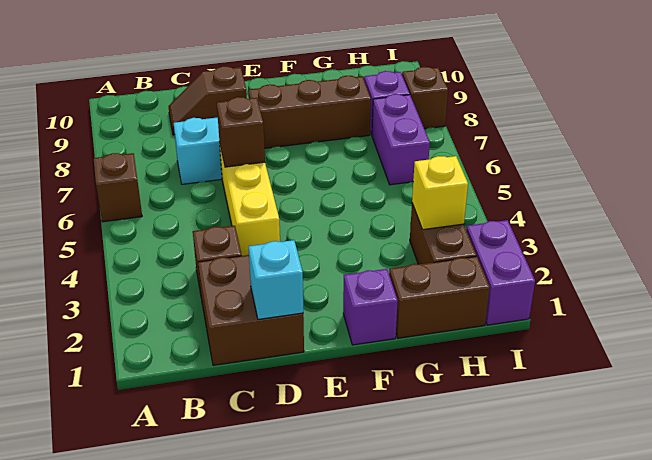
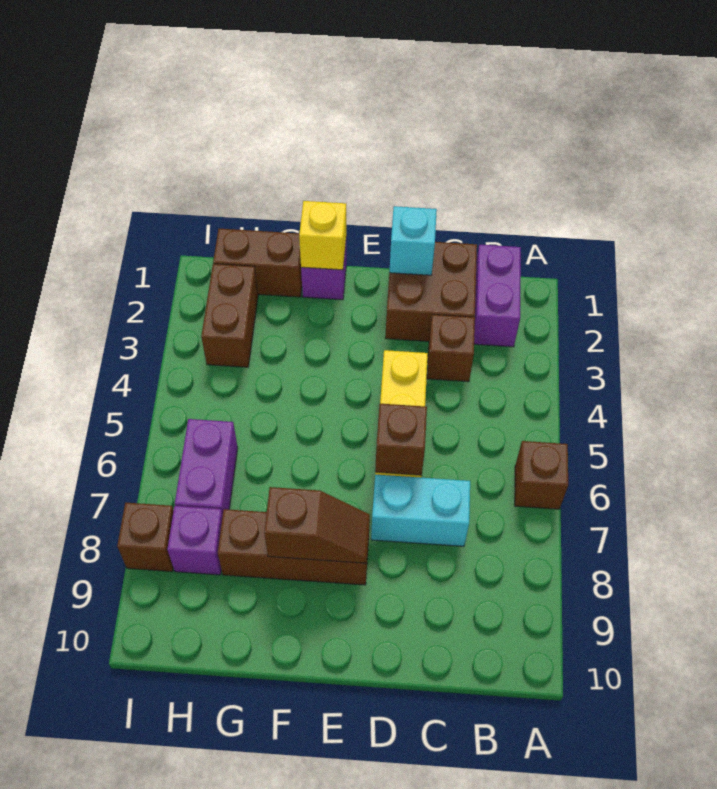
brown 1x2 slope [168,66,247,135] -> brown 1x2 slope moved to [264,487,370,563]
yellow 1x1 brick [412,156,468,230] -> yellow 1x1 brick moved to [299,201,346,270]
purple 1x2 brick [466,220,535,325] -> purple 1x2 brick moved to [474,245,521,347]

